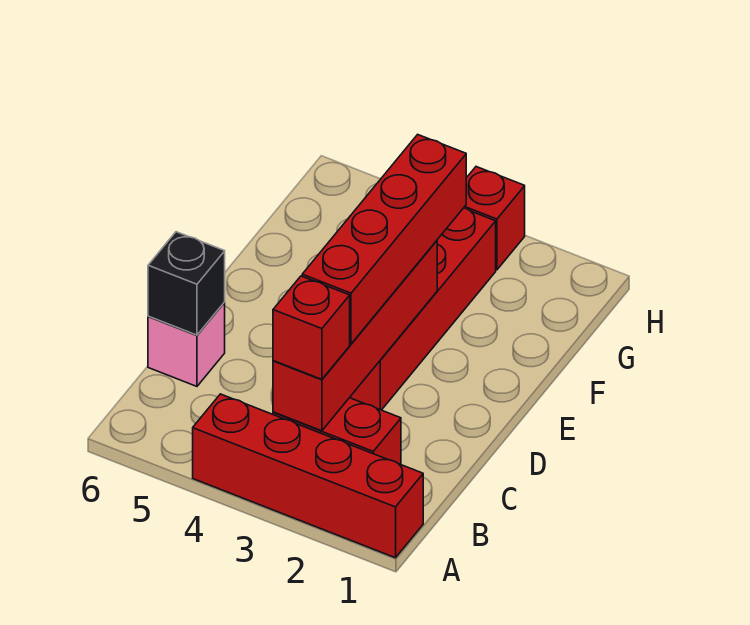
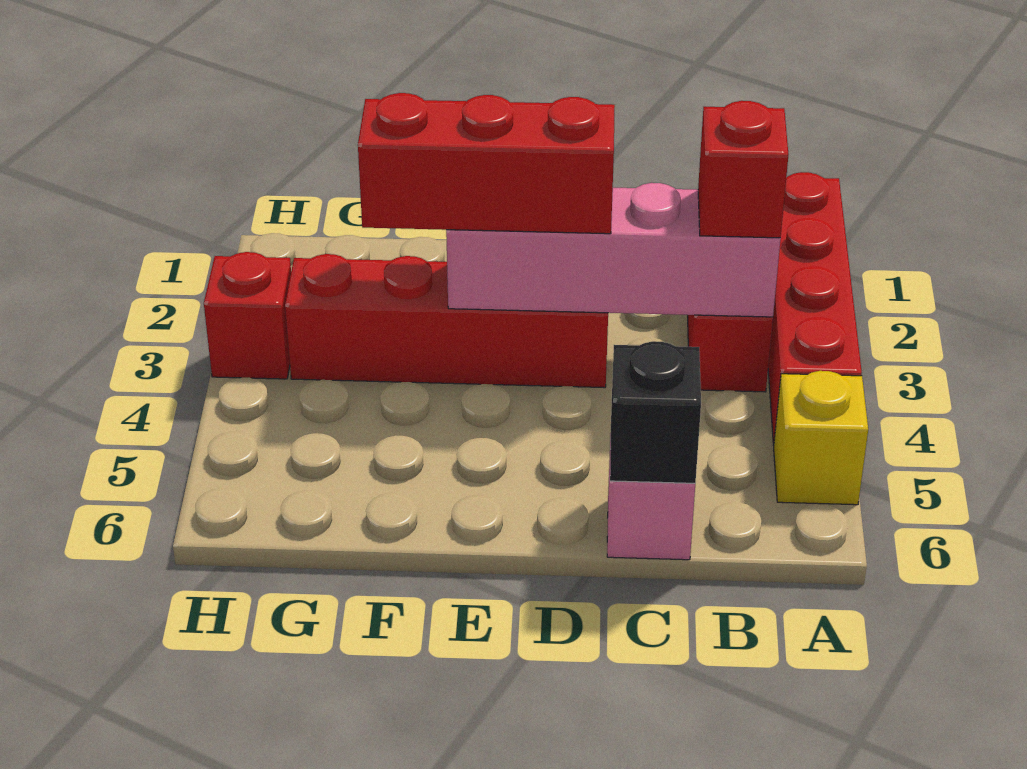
none -> yellow 1x1 brick [774,371,868,505]
red 1x4 brick [273,241,437,431] -> pink 1x4 brick [446,183,780,317]
red 1x4 brick [302,135,466,344] -> red 1x3 brick [358,93,615,234]

